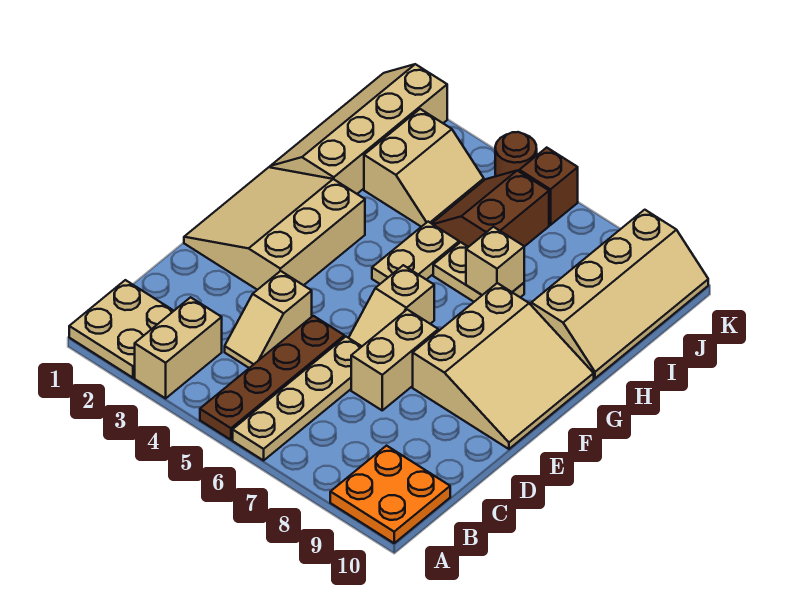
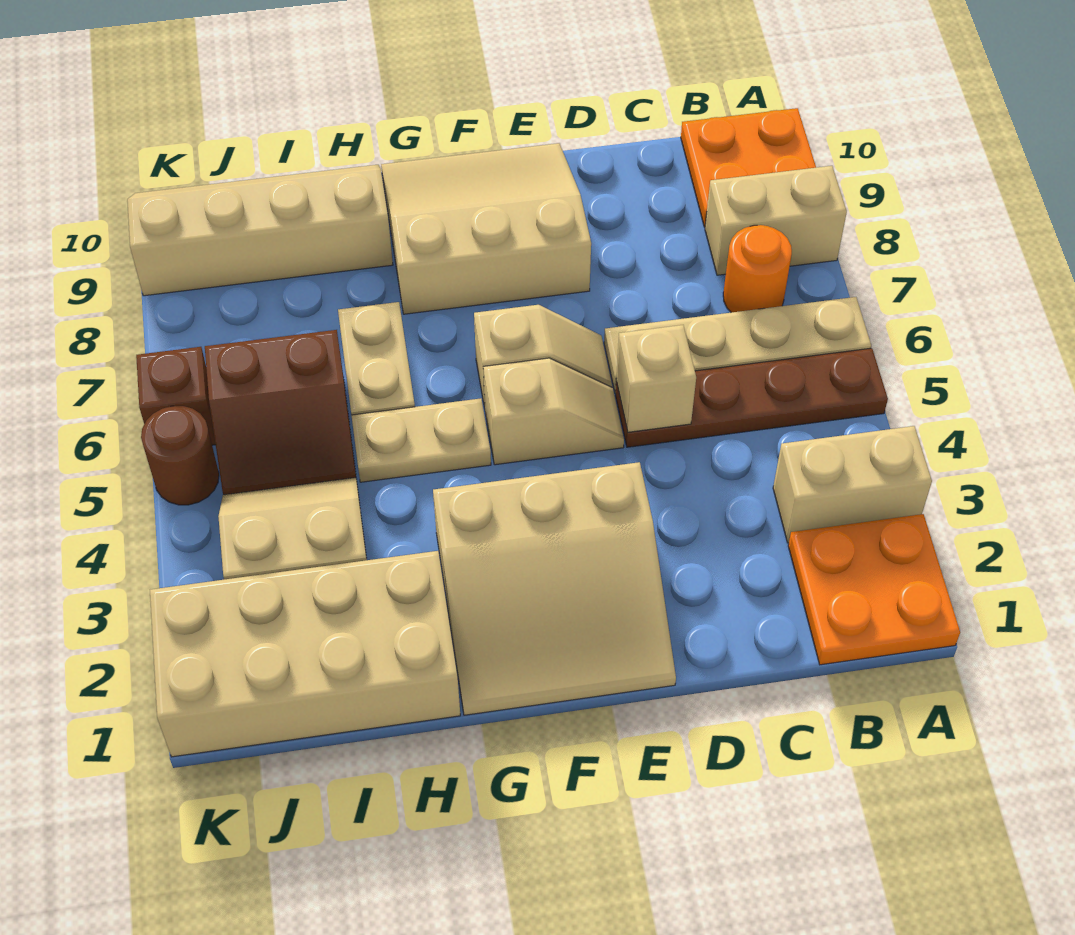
tan 2x2 plate [69,280,174,378] -> orange 2x2 plate [788,514,960,665]
none -> orange 1x1 round brick [723,225,792,313]
tan 1x2 slope [225,271,312,368] -> tan 1x2 slope moved to [483,358,624,465]
tan 1x2 brick [351,310,438,410] -> tan 1x2 brick moved to [705,166,847,275]
tan 2x4 slope [270,64,447,194] -> tan 2x4 brick [150,551,460,757]
tan 1x1 brick [466,227,524,295] -> tan 1x1 brick moved to [616,325,696,432]

